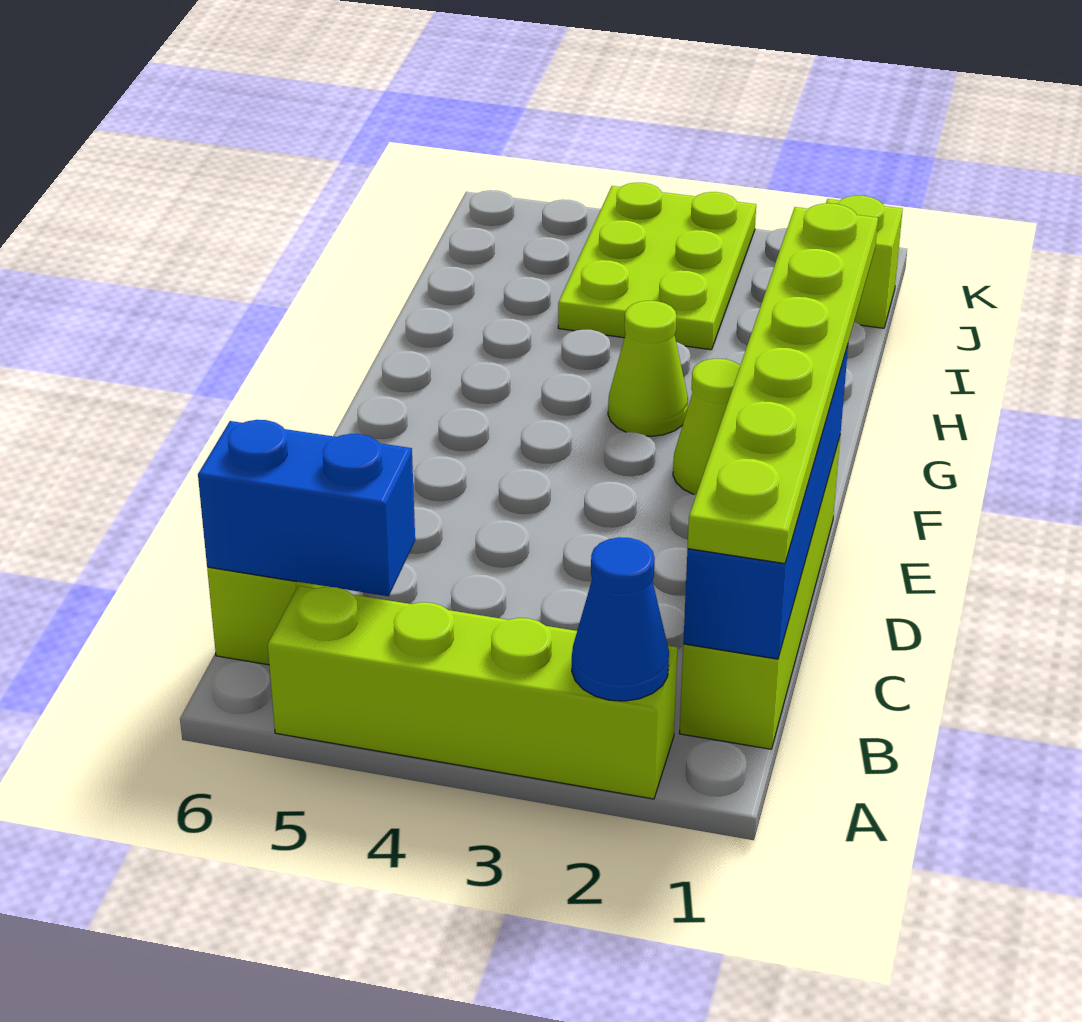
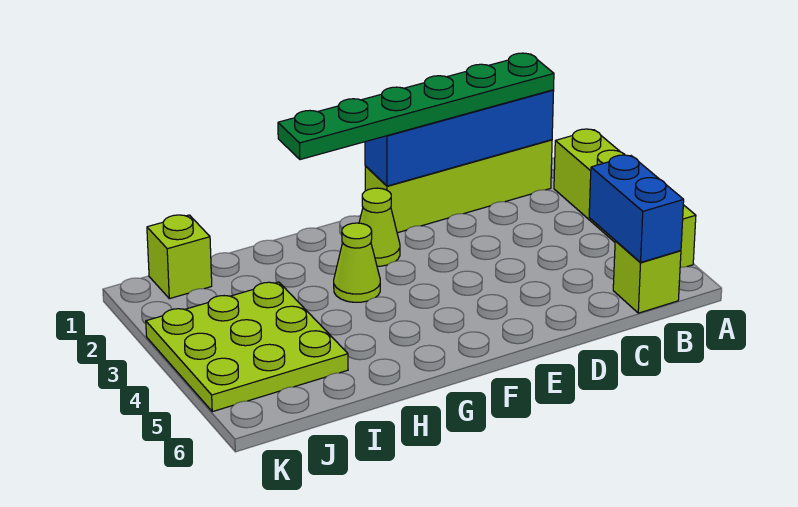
blue 1x1 cone [572,537,669,701] -> none
lime 1x6 plate [688,203,878,564] -> green 1x6 plate [278,53,554,160]
lime 2x3 plate [558,183,756,350] -> lime 3x3 plate [146,282,348,412]

